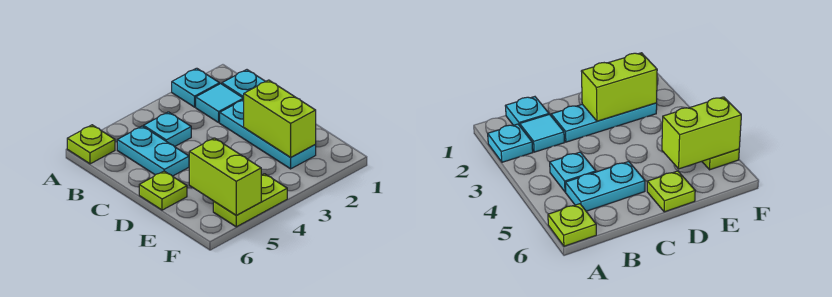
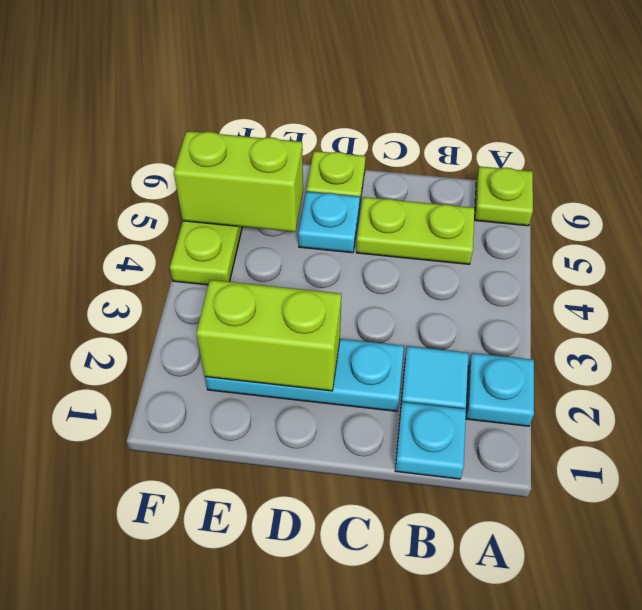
cyan 1x1 plate [144,112,191,147] -> cyan 1x1 plate moved to [298,192,360,253]
cyan 1x2 plate [117,126,189,176] -> lime 1x2 plate [356,197,475,264]

